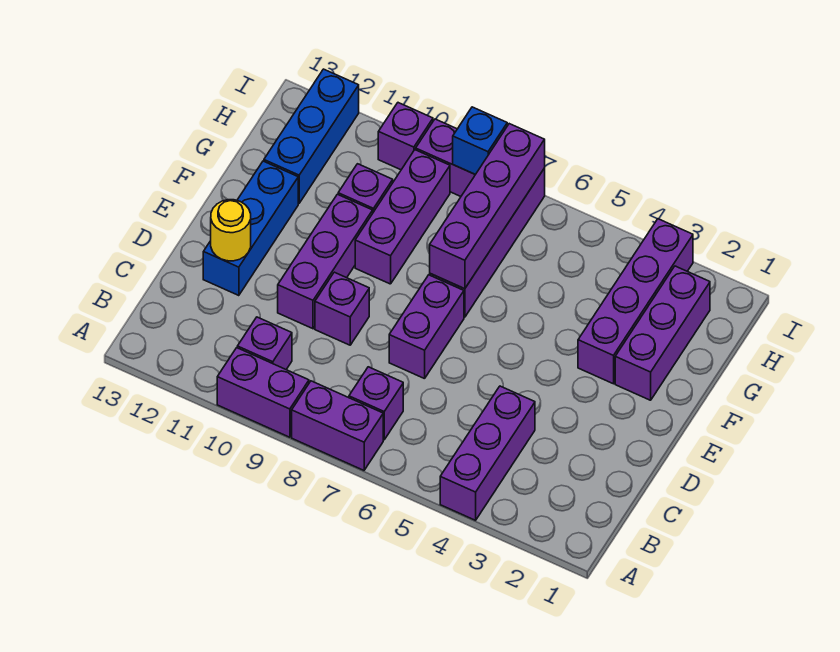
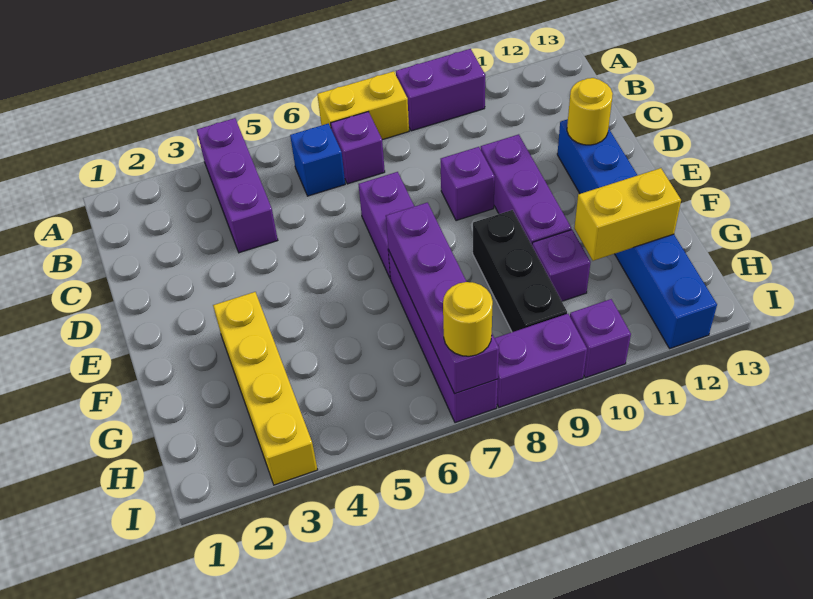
purple 1x2 brick [292,381,383,470] -> yellow 1x2 brick [317,71,409,140]
purple 1x1 brick [237,317,292,369] -> none
purple 1x3 brick [615,266,710,400] -> none
purple 1x4 brick [578,219,693,384] -> yellow 1x4 brick [213,292,318,485]
purple 1x3 brick [355,150,450,284] -> black 1x3 brick [473,210,567,332]
none -> yellow 1x2 brick [574,168,681,261]
none -> yellow 1x1 round brick [443,282,493,356]
blue 1x1 brick [453,107,507,174] -> blue 1x1 brick moved to [290,124,345,196]

